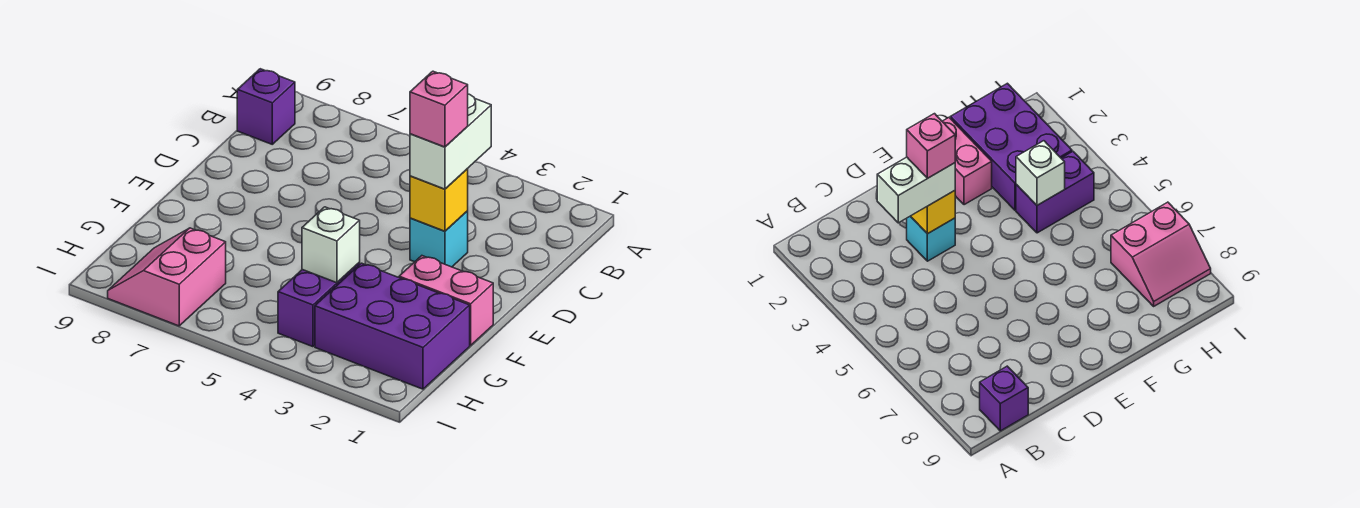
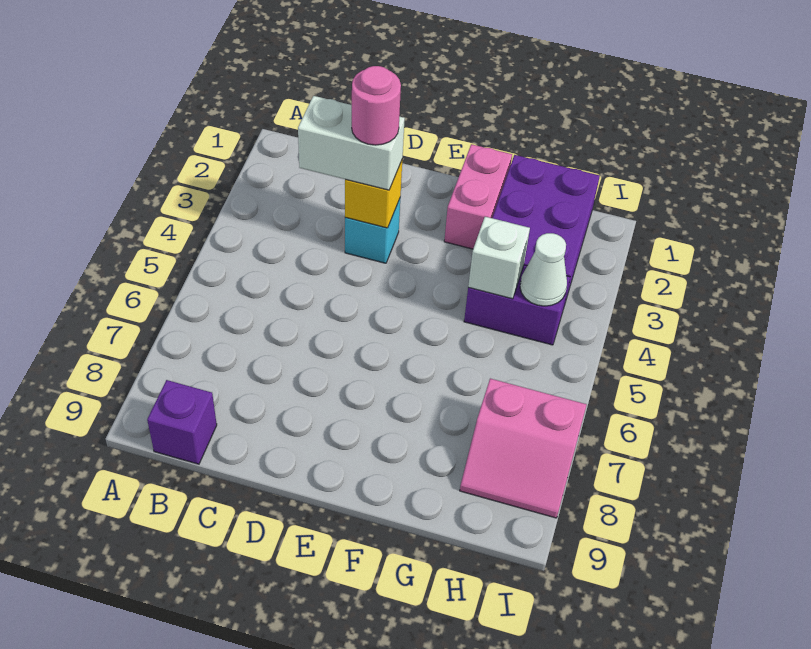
pink 1x1 brick [410,71,468,147] -> pink 1x1 round brick [352,66,401,145]
none -> white 1x1 cone [520,233,567,306]

